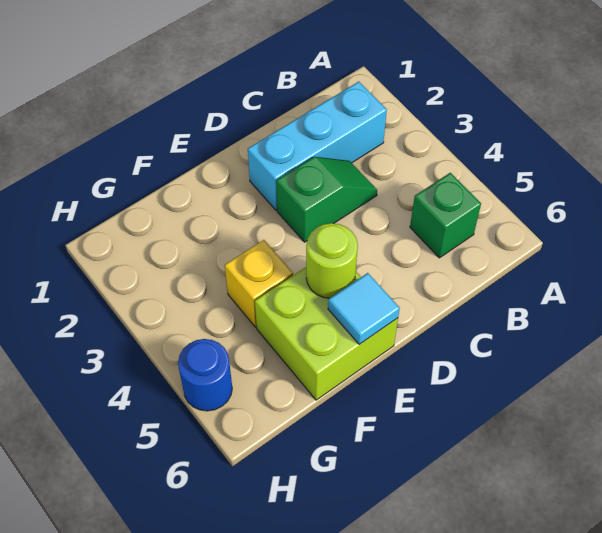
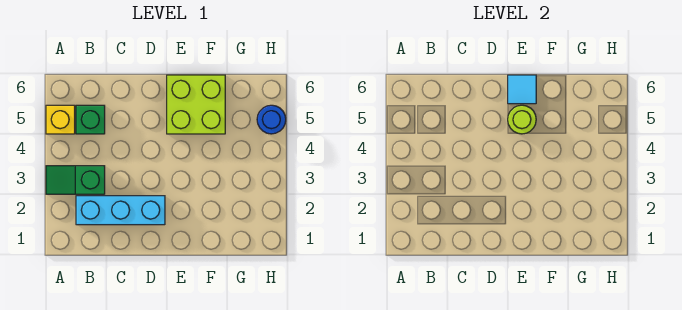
green 1x2 slope [276,157,377,242] -> green 1x2 slope moved to [46,166,105,194]
yellow 1x1 brick [225,240,293,327] -> yellow 1x1 brick moved to [46,105,75,134]

